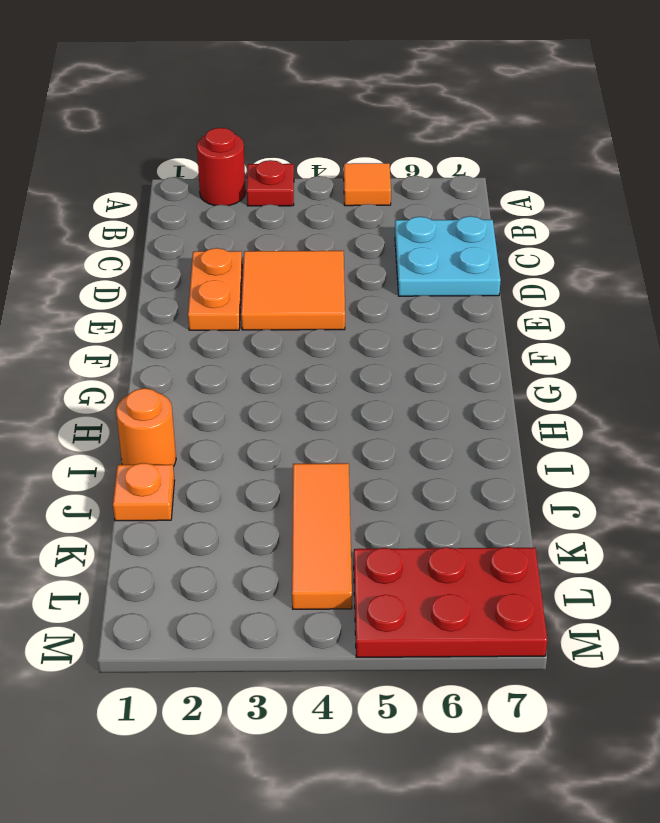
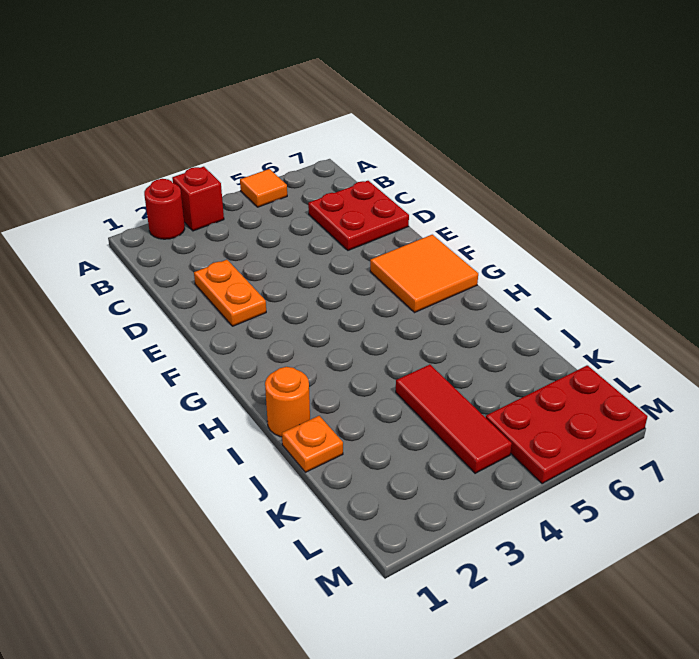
red 1x1 plate [247,160,294,206] -> red 1x1 brick [172,167,224,231]
cyan 2x2 plate [395,216,501,296] -> red 2x2 plate [308,181,409,250]
orange 2x2 tile [241,251,345,330] -> orange 2x2 tile moved to [370,235,478,312]
orange 1x3 tile [292,463,352,609] -> red 1x3 tile [396,365,512,473]

